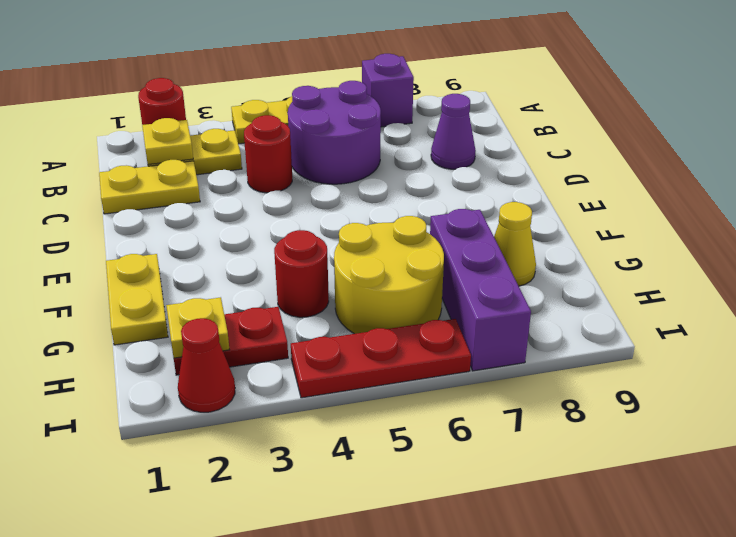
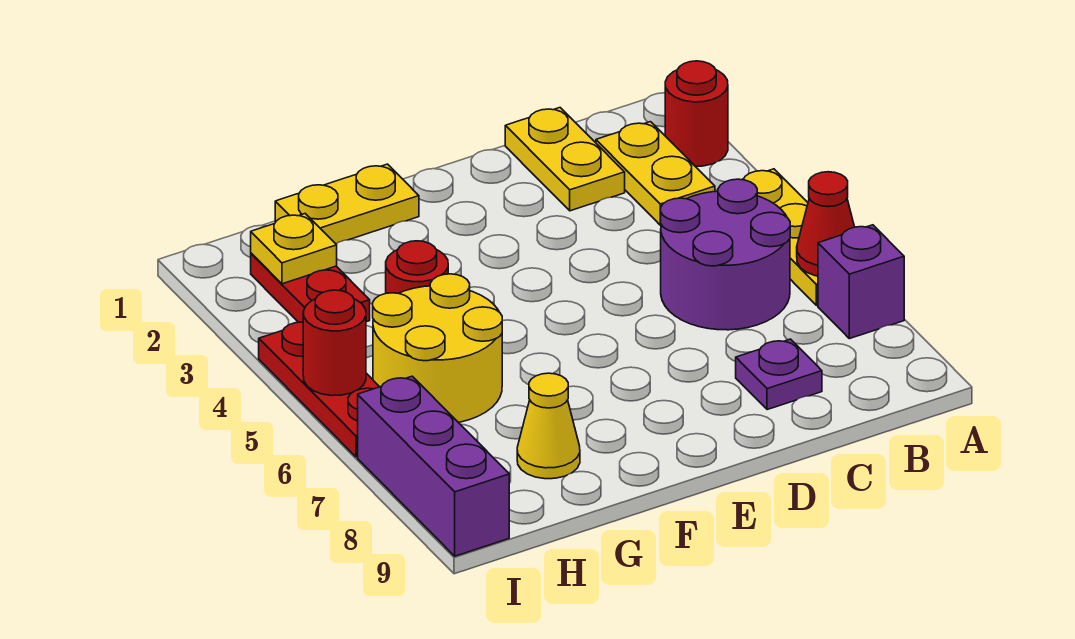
yellow 1x1 plate [142,118,193,165] -> none
red 1x1 round brick [244,115,292,193] -> red 1x1 round brick moved to [303,290,366,396]
purple 1x1 cone [431,94,476,169] -> purple 1x1 plate [736,339,822,410]
purple 1x3 brick [430,209,531,371] -> purple 1x3 brick turned to [358,376,509,556]
red 1x1 cone [178,318,235,412] -> red 1x1 cone moved to [797,172,854,276]

